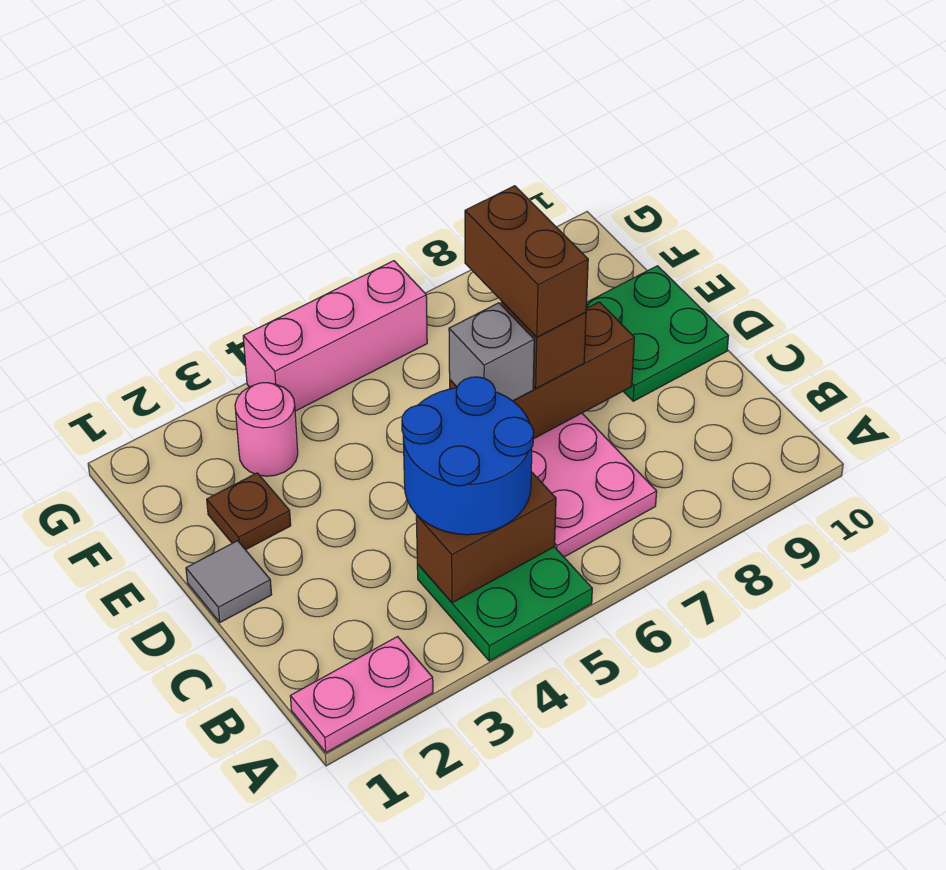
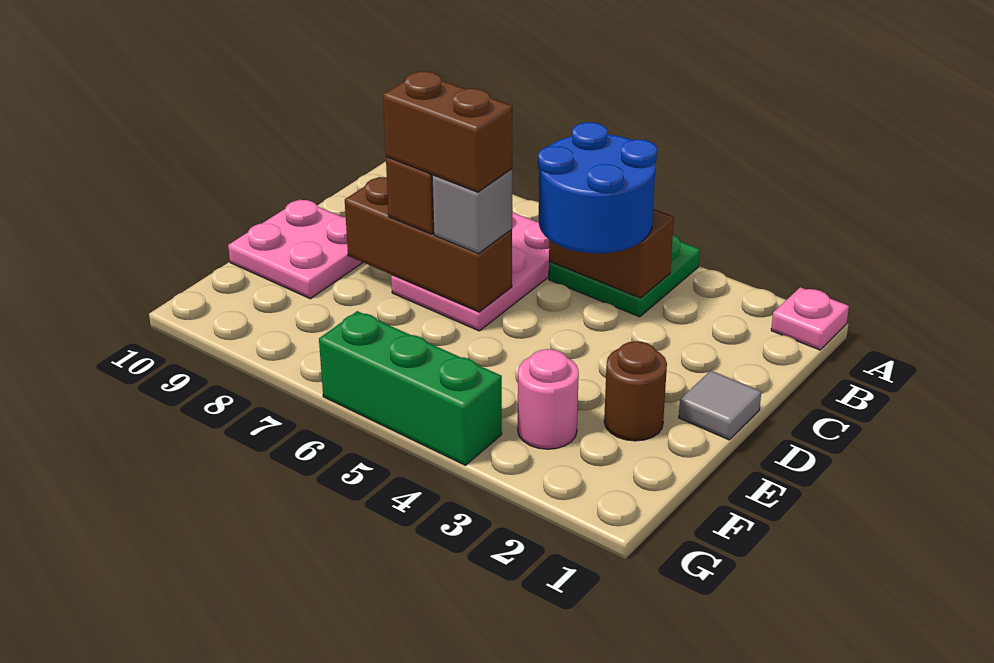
pink 1x2 plate [290,637,433,752] -> pink 1x1 plate [771,287,849,350]
brown 1x2 brick [465,186,588,337] -> brown 1x2 brick turned to [383,71,512,192]
green 2x2 plate [586,266,728,401] -> pink 2x2 plate [228,199,363,299]
brown 1x1 plate [207,473,291,550] -> brown 1x1 round brick [604,341,667,441]
pink 1x3 brick [243,261,427,411] -> green 1x3 brick [319,311,502,465]

